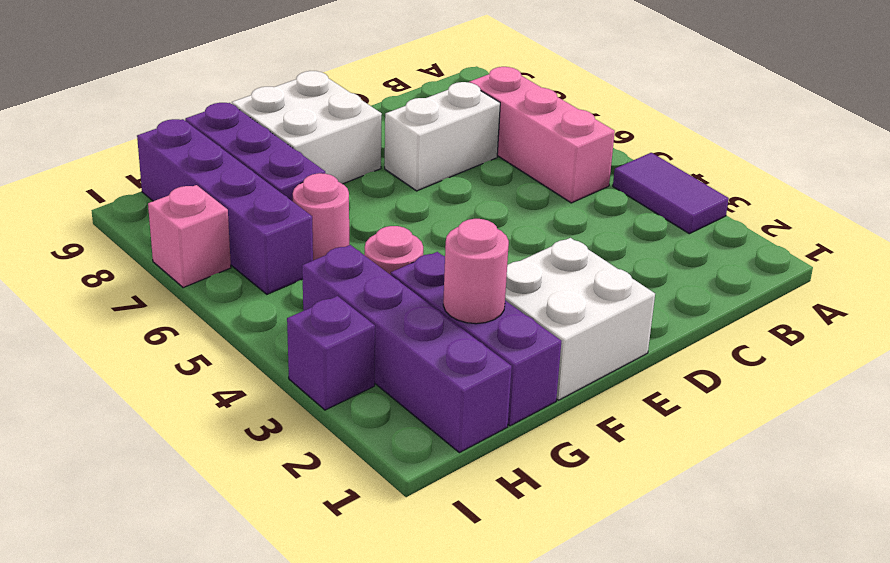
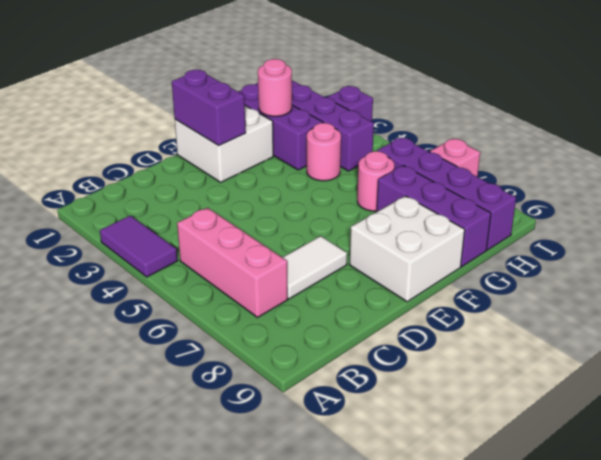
white 1x2 brick [385,82,500,191] -> white 1x2 tile [282,236,347,299]
none -> purple 1x2 brick [172,70,246,145]

